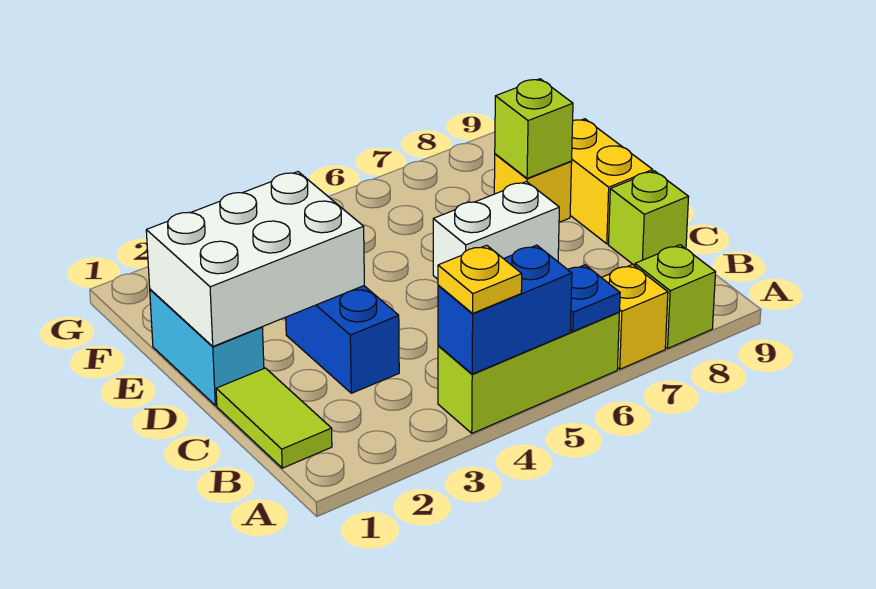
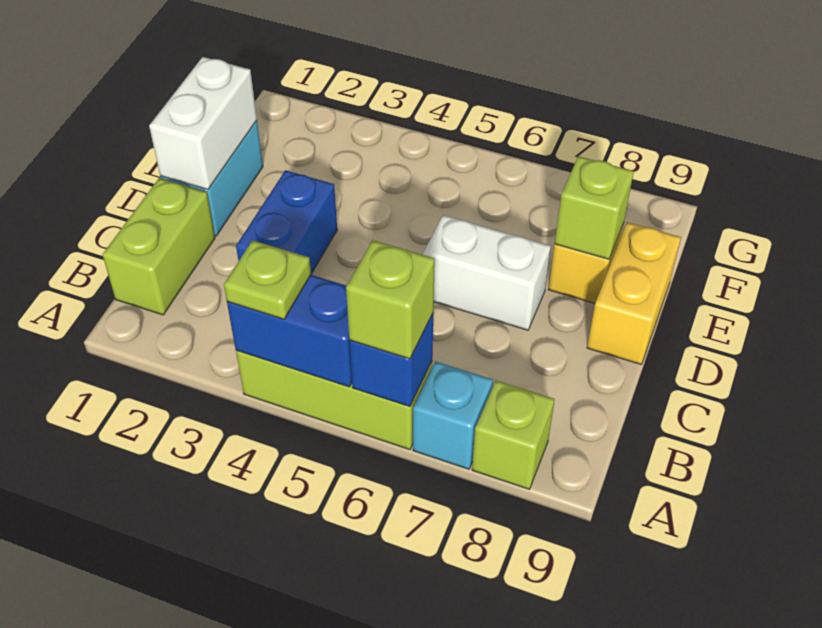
yellow 1x1 plate [438,245,522,313] -> lime 1x1 plate [224,240,311,319]
blue 1x1 plate [568,265,620,331] -> blue 1x1 brick [349,314,433,406]
yellow 1x1 brick [601,264,668,369] -> cyan 1x1 brick [413,362,493,469]
lime 1x2 tile [216,368,332,468] -> lime 1x2 brick [102,178,215,315]
lime 1x1 brick [609,171,689,266] -> lime 1x1 brick moved to [346,240,435,359]
white 2x3 brick [146,172,364,346] -> white 1x2 brick [149,57,257,190]

